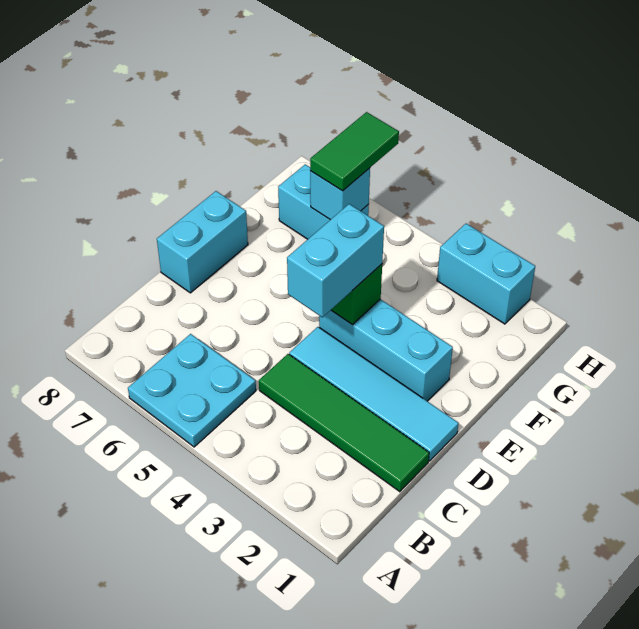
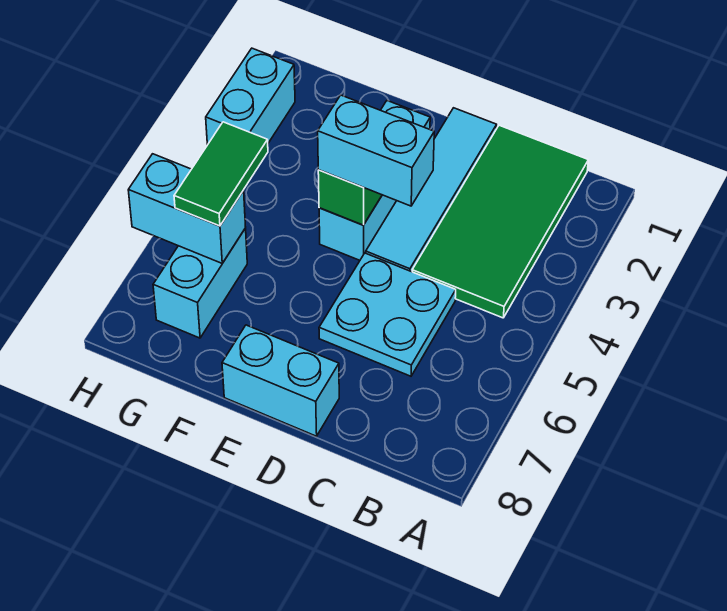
cyan 2x2 plate [128,334,256,447] -> cyan 2x2 plate moved to [319,253,456,376]
green 1x4 tile [259,354,429,492] -> green 2x4 tile [412,125,588,318]
cyan 1x1 brick [310,168,370,220] -> cyan 1x2 brick [128,154,246,263]
green 1x2 tile [310,112,399,191] -> green 1x2 tile turned to [174,122,268,226]

